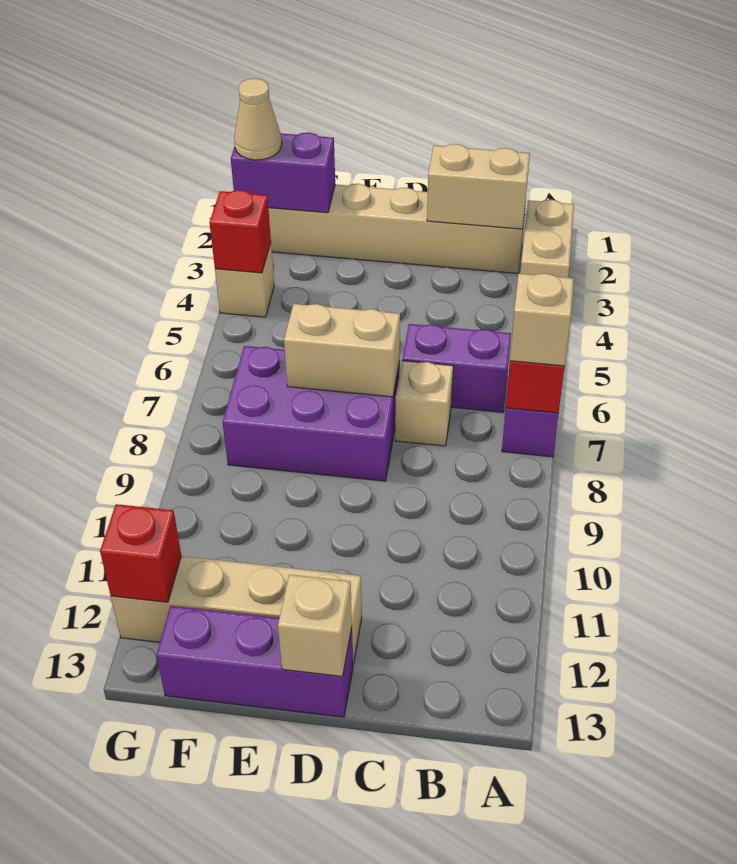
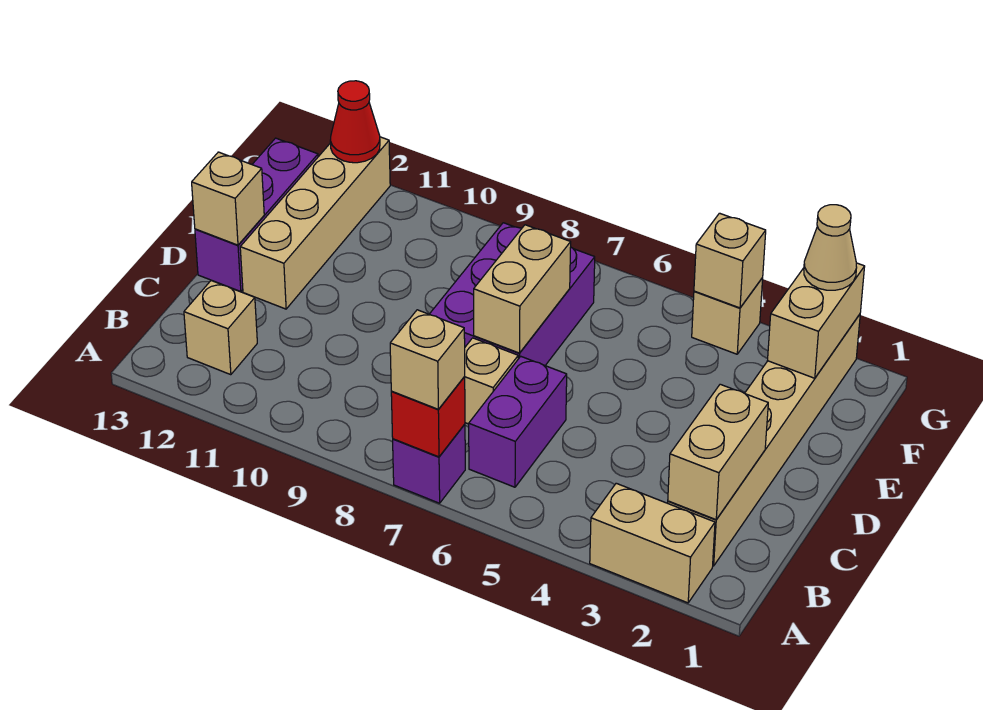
none -> tan 1x1 brick [184,280,257,375]
purple 1x2 brick [231,132,335,213] -> tan 1x2 brick [768,263,865,378]
red 1x1 brick [209,190,271,273] -> tan 1x1 brick [694,213,766,308]
red 1x1 brick [100,504,181,602] -> red 1x1 cone [330,81,380,163]

